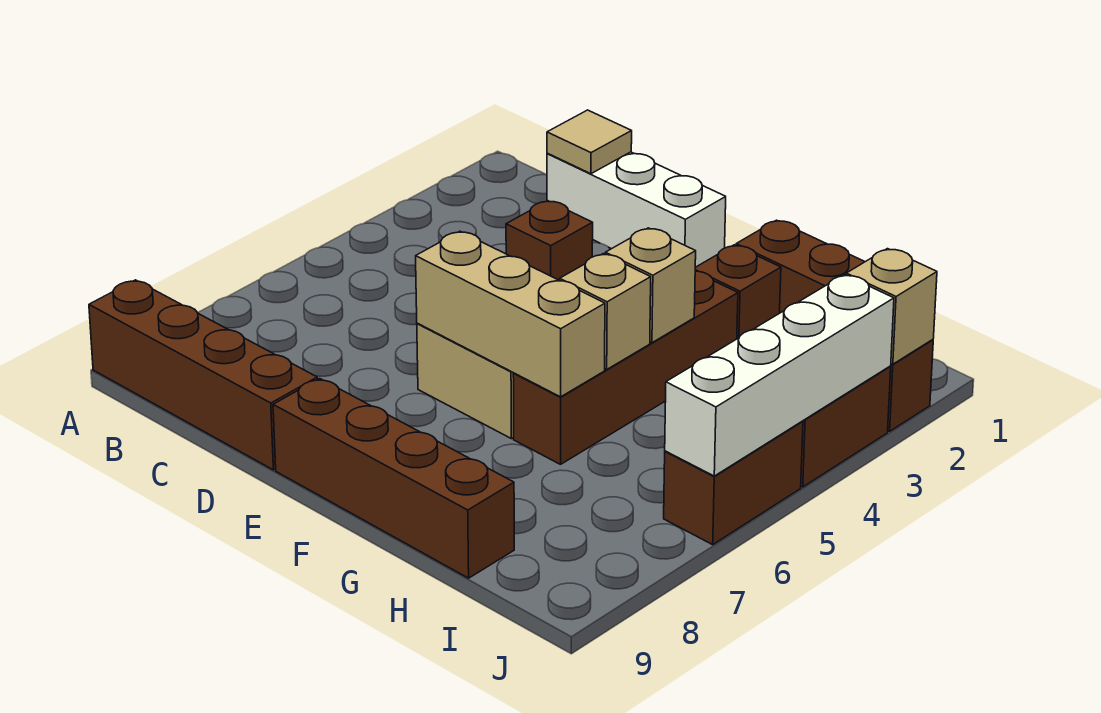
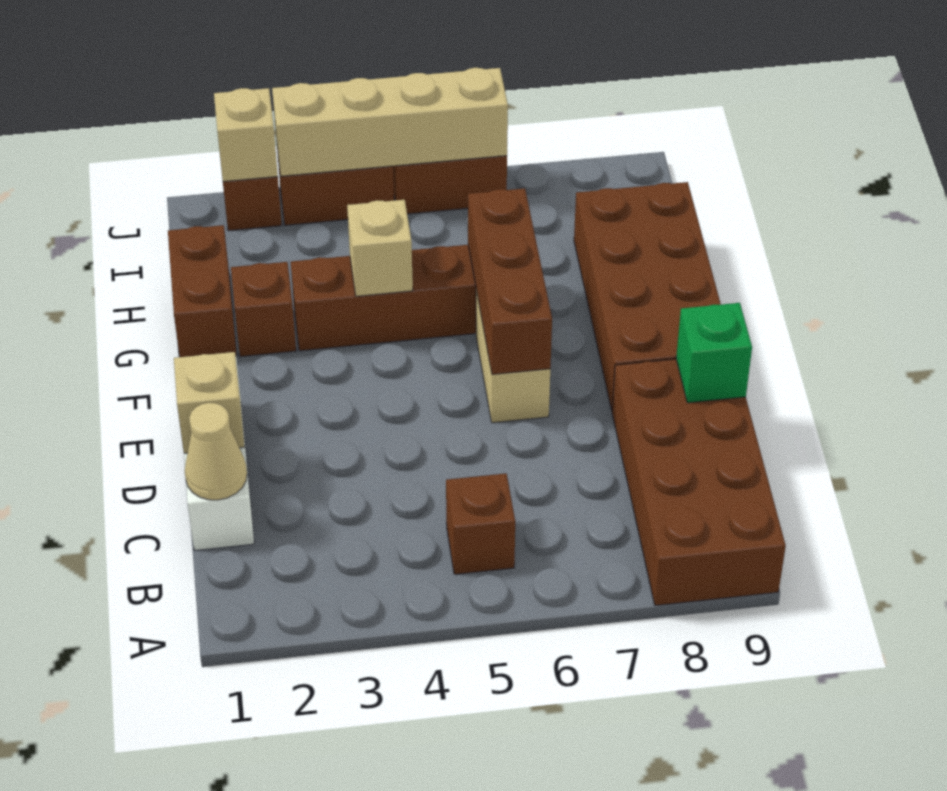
brown 1x4 brick [89,280,317,470] -> brown 2x4 brick [612,359,786,605]
tan 1x1 tile [547,110,632,174] -> tan 1x1 cone [185,403,247,500]
brown 1x1 brick [506,201,593,280] -> brown 1x1 brick moved to [446,473,515,574]
none -> green 1x1 brick [676,303,752,403]
tan 1x3 brick [416,231,605,397] -> brown 1x3 brick [468,188,552,374]
brown 1x4 brick [273,378,514,578] -> brown 2x4 brick [574,182,721,410]
tan 1x1 brick [560,254,651,369] -> tan 1x1 brick moved to [174,352,245,453]
white 1x4 brick [665,275,894,476] -> tan 1x4 brick [272,68,508,176]

